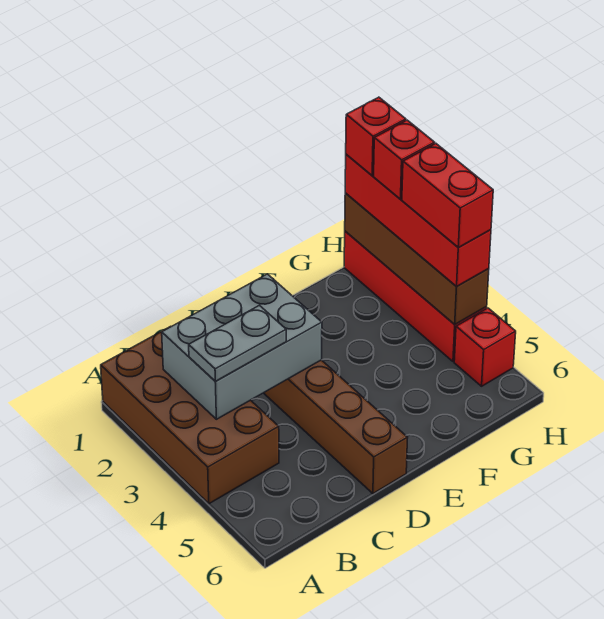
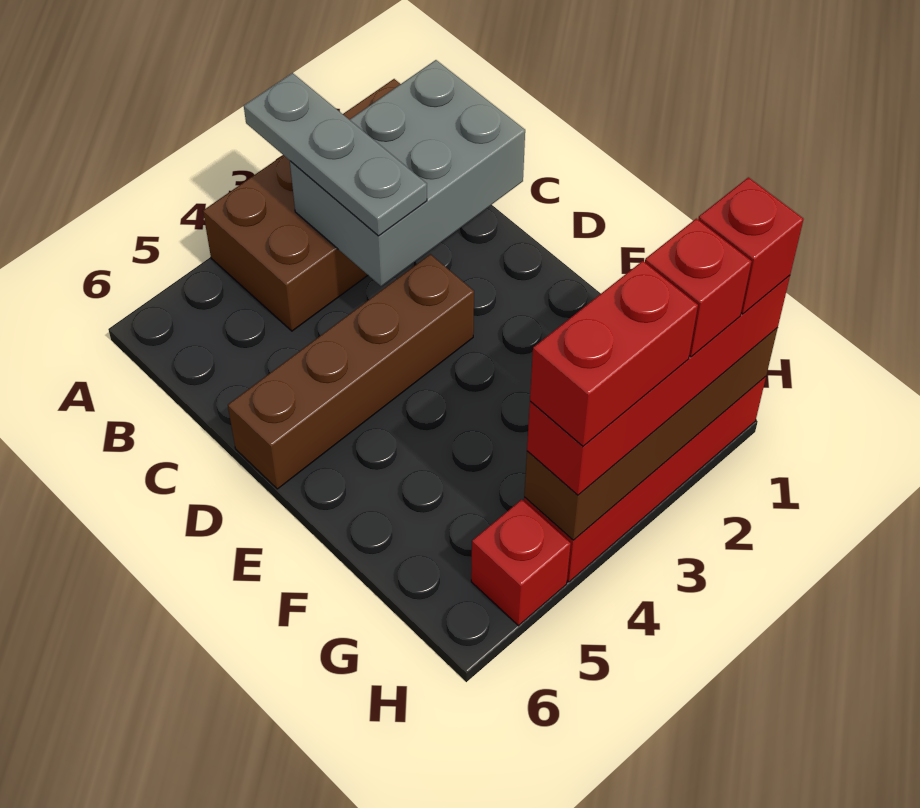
grey 2x3 brick [162,274,322,419] -> grey 2x3 brick turned to [290,60,525,286]
grey 1x2 plate [189,305,286,381] -> grey 1x3 plate [244,73,427,236]

